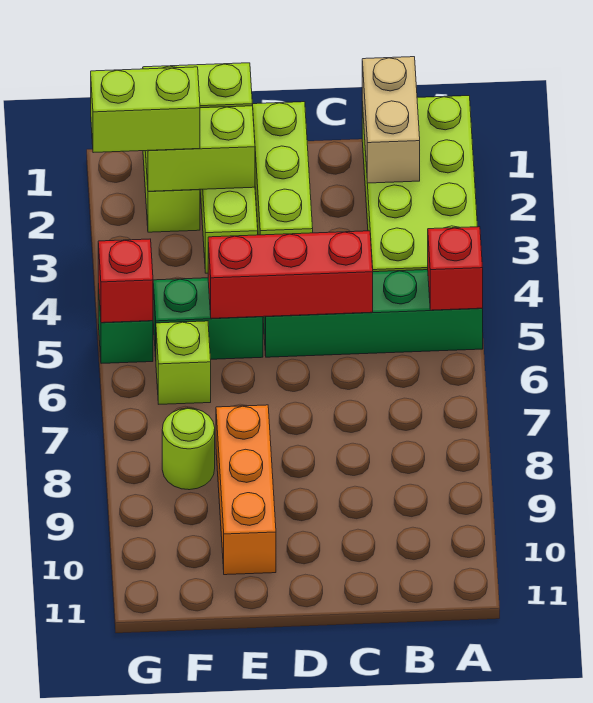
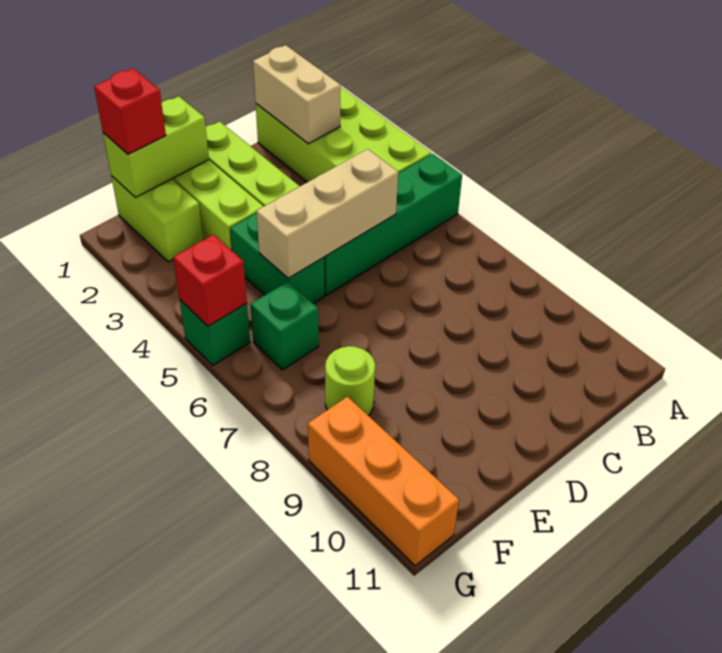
red 1x1 brick [428,227,483,310] -> red 1x1 brick moved to [94,68,166,154]
red 1x3 brick [208,231,373,318] -> tan 1x3 brick [256,149,398,278]
lime 1x2 brick [145,106,255,191] -> none
green 1x2 brick [153,278,263,359] -> green 1x2 brick turned to [230,213,325,303]
orange 1x3 brick [216,405,276,575] -> orange 1x3 brick moved to [308,397,459,566]
lime 1x2 brick [91,67,200,153] -> none
lime 1x1 brick [156,321,211,404] -> green 1x1 brick [250,282,319,370]

